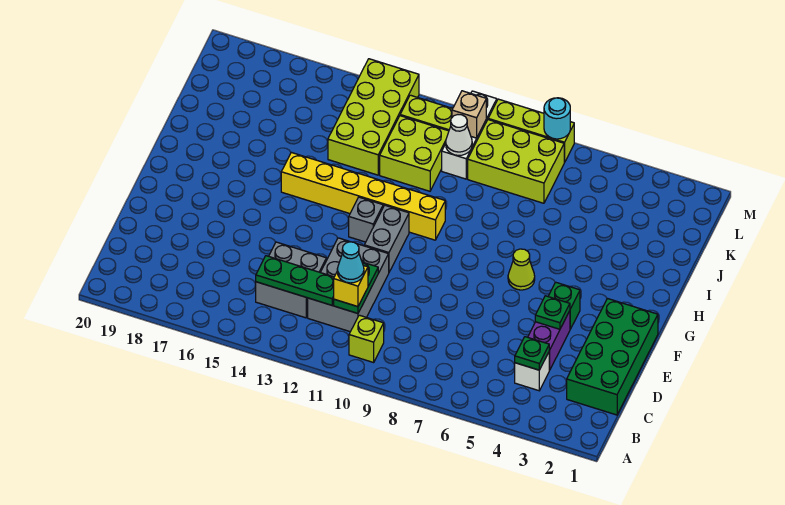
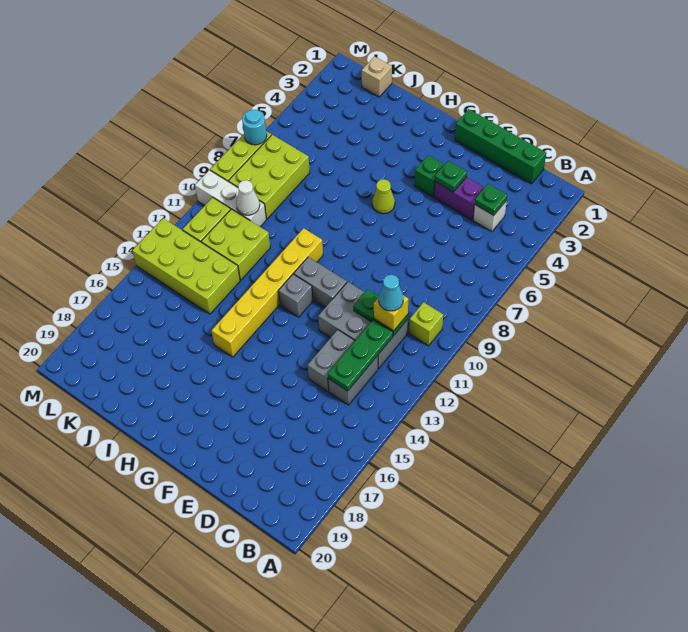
green 2x4 brick [567,299,658,415] -> green 1x4 brick [455,109,546,184]
tan 1x1 brick [452,91,486,138] -> tan 1x1 brick moved to [362,56,392,97]

